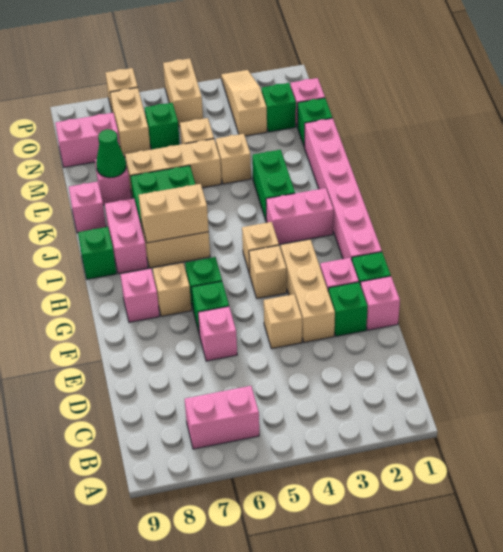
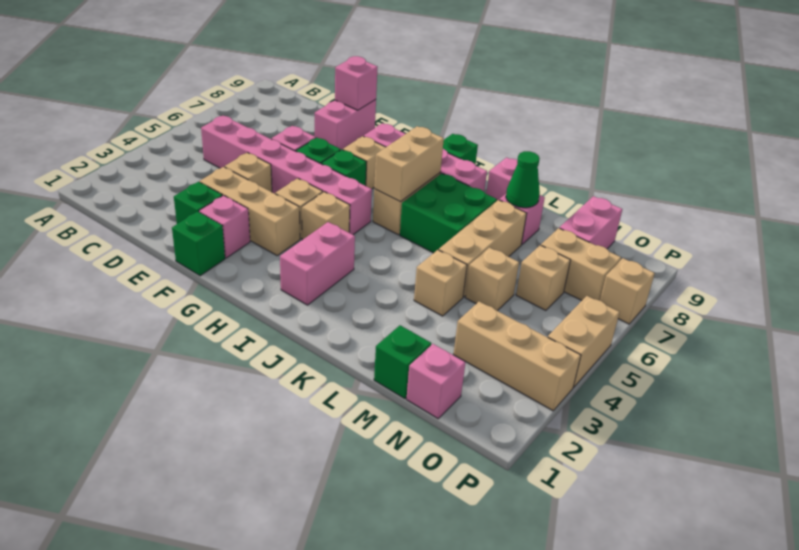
pink 1x2 brick [185,386,259,449] -> pink 1x2 brick moved to [315,100,376,150]
pink 1x1 brick [361,276,400,330] -> pink 1x1 brick moved to [335,56,377,110]
pink 1x6 brick [304,118,382,260] -> pink 1x6 brick moved to [201,116,372,235]
green 1x2 brick [252,150,295,222] -> none
green 1x1 brick [262,83,296,132] -> none
tan 1x3 slope [221,70,267,136] -> tan 1x3 brick [454,302,581,411]
green 1x1 brick [145,103,180,150] -> tan 1x1 brick [516,245,570,310]
tan 1x2 brick [163,58,203,126] -> tan 1x2 brick turned to [548,296,620,387]

